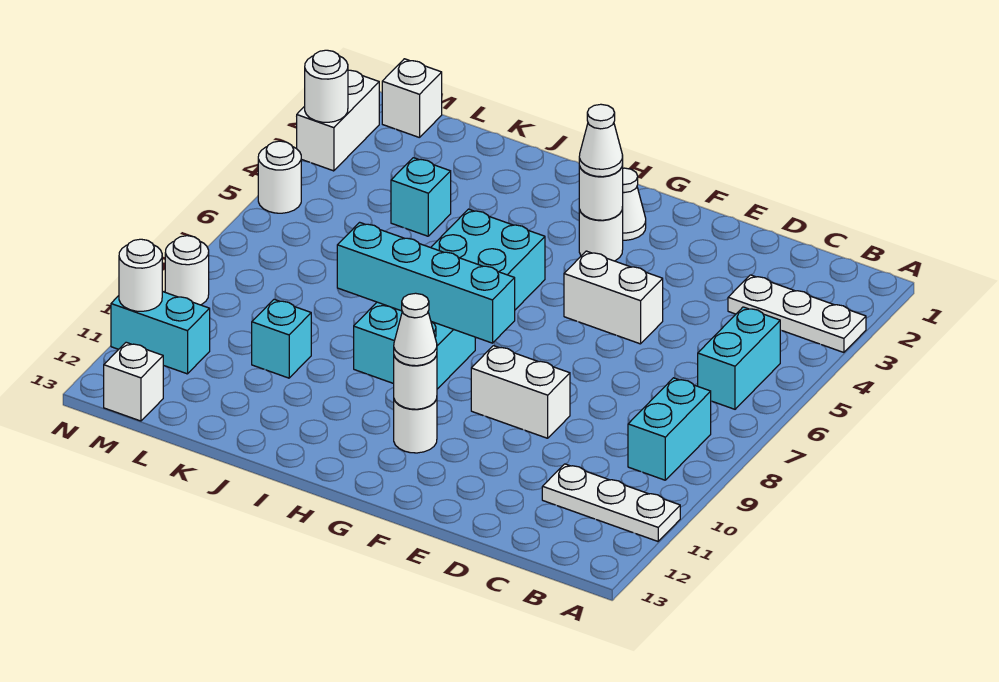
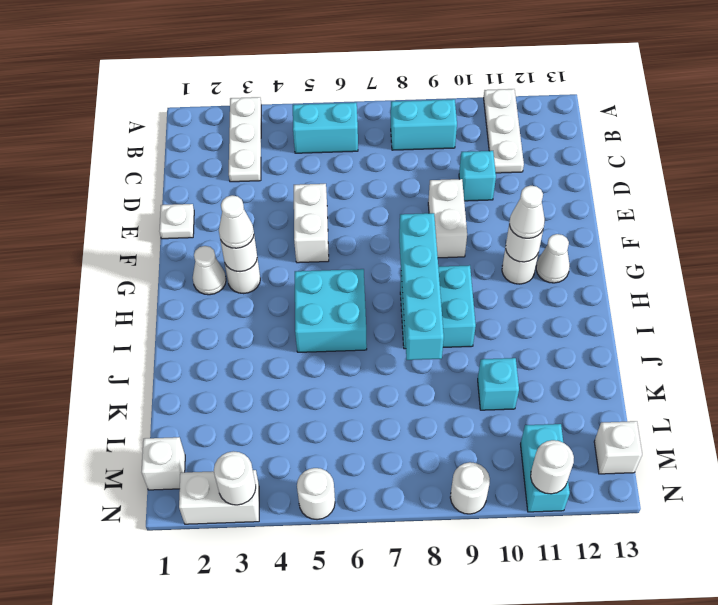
none -> white 1x1 plate [160,204,194,239]
none -> white 1x1 cone [536,234,570,283]
cyan 1x1 brick [391,158,451,236] -> cyan 1x1 brick moved to [459,151,496,201]

